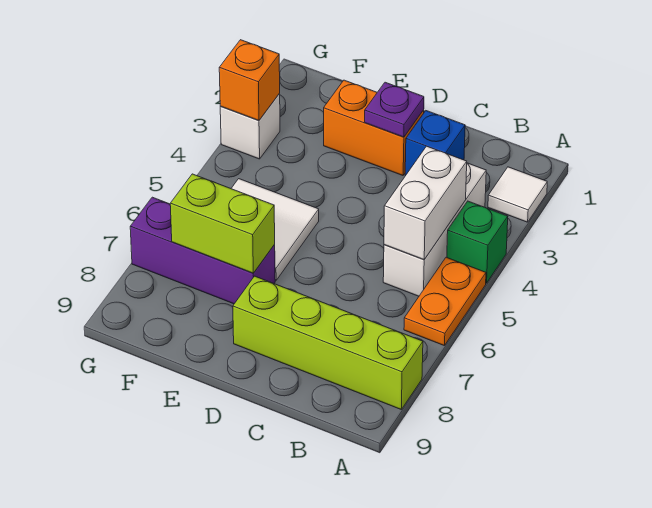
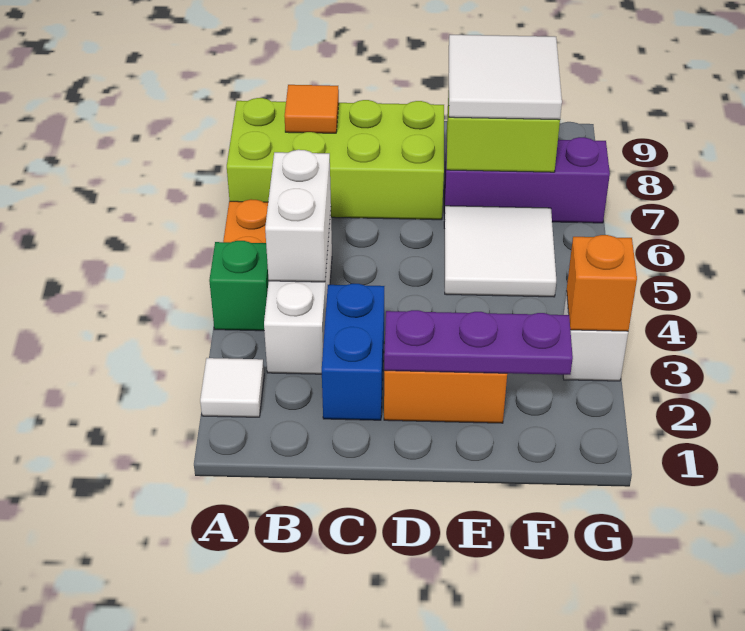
lime 1x4 brick [233,276,423,409] -> lime 2x4 brick [227,98,444,220]
none -> orange 1x1 tile [284,85,339,133]
blue 1x1 brick [405,111,465,176] -> blue 1x2 brick [322,284,384,420]
purple 1x1 plate [365,82,424,137] -> purple 1x3 plate [384,310,573,375]
none -> white 2x2 tile [449,35,562,120]

